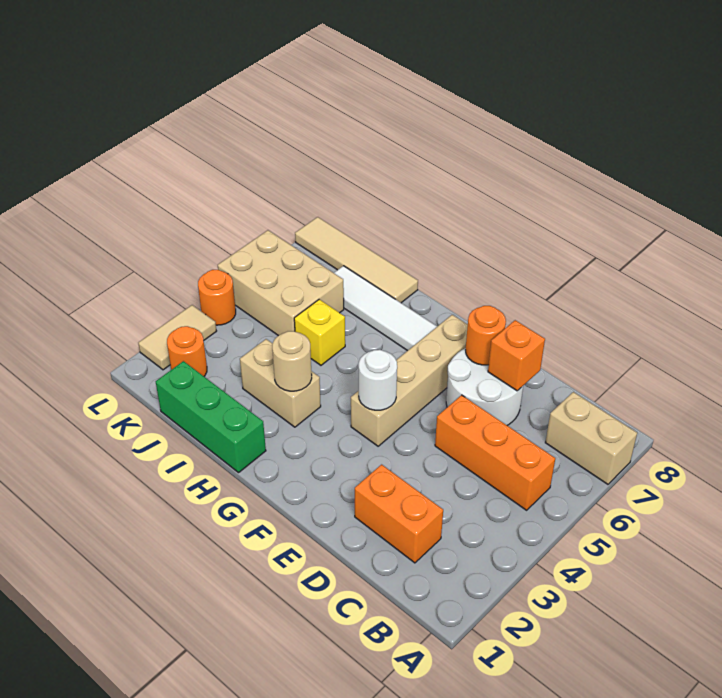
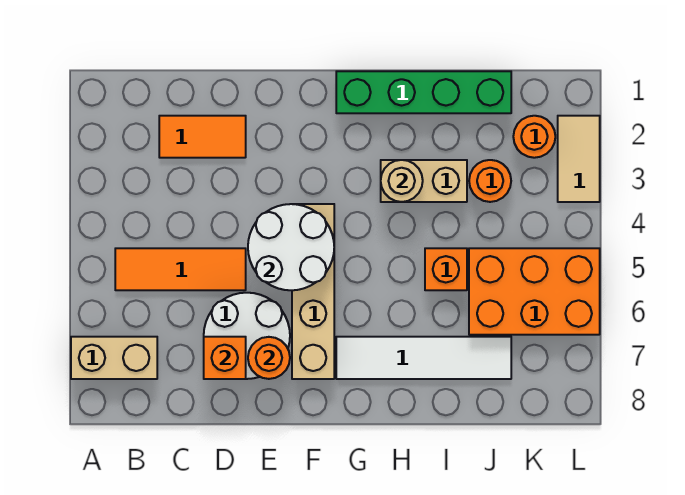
orange 1x3 brick [435,395,555,510] -> orange 1x3 tile [115,248,246,290]
orange 1x2 brick [355,465,443,563] -> orange 1x2 tile [159,116,246,158]
white 1x1 round brick [359,350,397,410] -> white 2x2 round brick [248,204,334,290]
green 1x3 brick [156,361,266,473] -> green 1x4 brick [336,71,511,113]
yellow 1x1 brick [294,299,345,365] -> orange 1x1 brick [425,248,467,290]
tan 1x4 tile [295,217,418,303] -> none
tan 2x3 brick [218,230,344,336] -> orange 2x3 brick [469,248,600,335]
orange 1x1 round brick [198,270,236,325] -> orange 1x1 round brick moved to [469,160,511,202]

